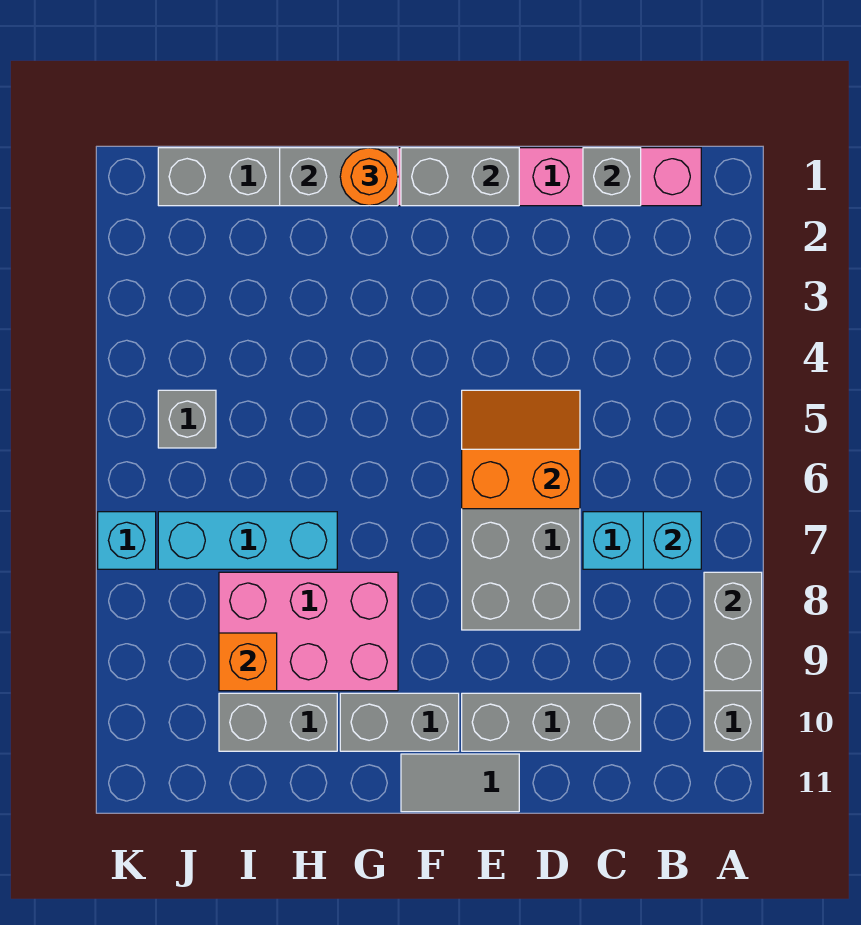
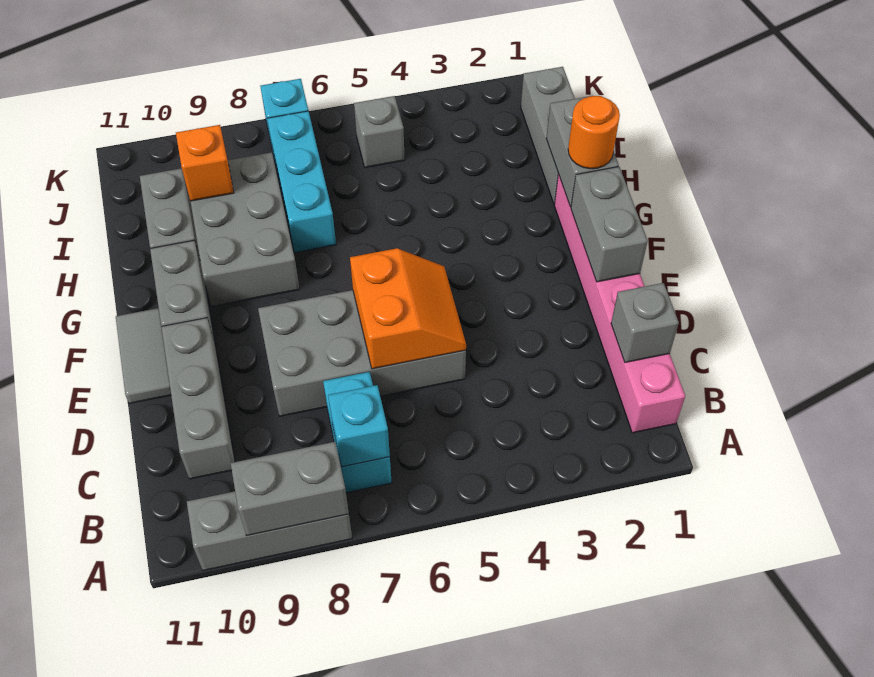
pink 2x3 brick [219,572,398,691] -> grey 2x3 brick [191,152,300,306]

